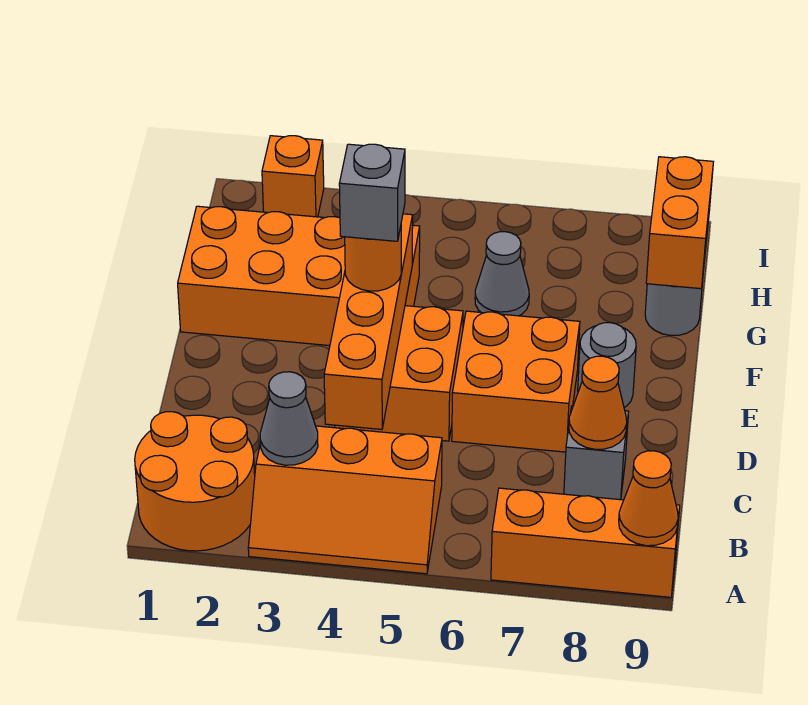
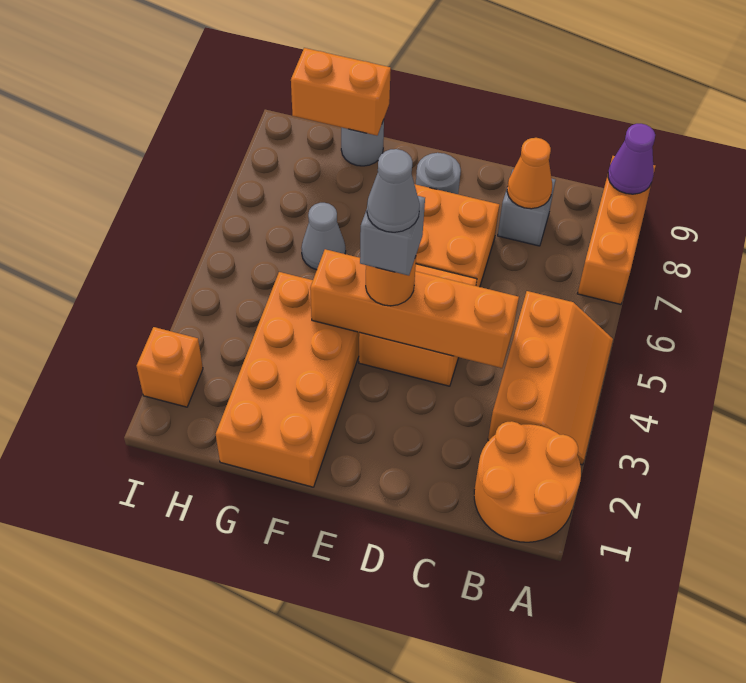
orange 1x1 cone [619,451,678,546] -> purple 1x1 cone [608,124,655,194]
grey 1x1 cone [260,372,318,465] -> grey 1x1 cone moved to [367,149,420,232]

